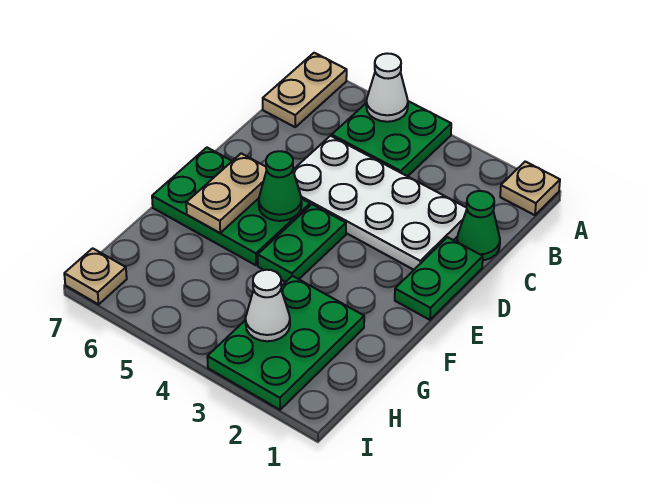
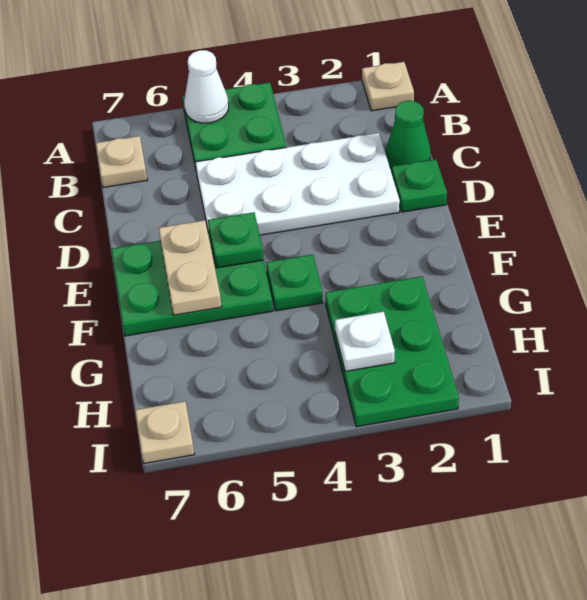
tan 1x2 plate [263,53,347,127] -> tan 1x1 plate [96,136,147,188]
green 1x2 plate [395,237,483,320] -> green 1x1 plate [392,159,447,212]
green 1x2 plate [258,204,346,282] -> green 1x1 plate [266,255,323,311]
green 1x1 cone [259,151,302,221] -> green 1x1 plate [208,212,263,268]
white 1x1 cone [246,270,290,341] -> white 1x1 plate [335,312,395,371]

